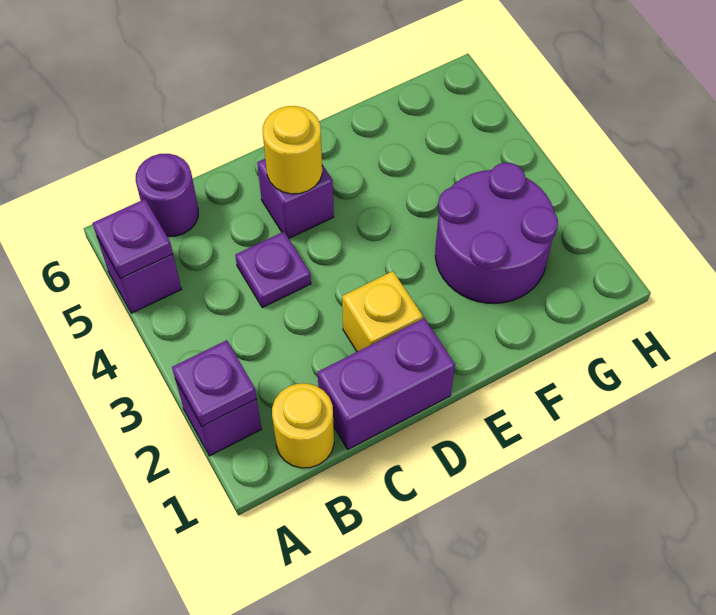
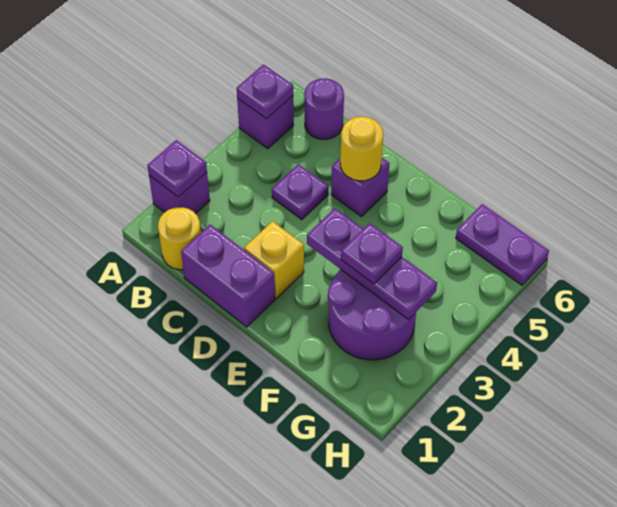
none -> purple 1x3 plate [307,208,437,320]
none -> purple 1x1 plate [341,223,403,284]
none -> purple 1x2 plate [456,204,549,285]

